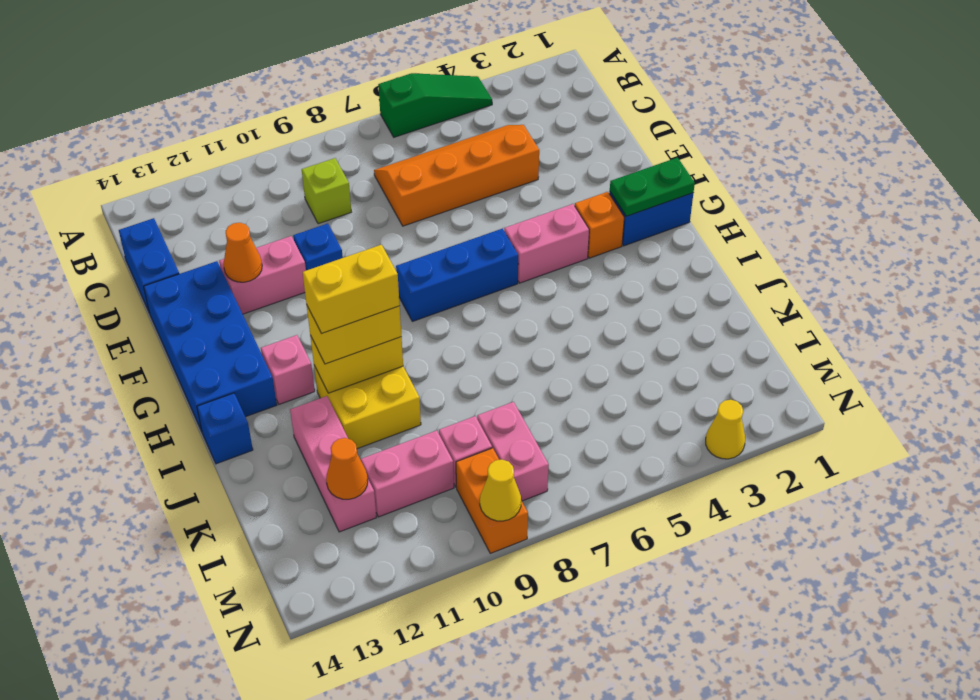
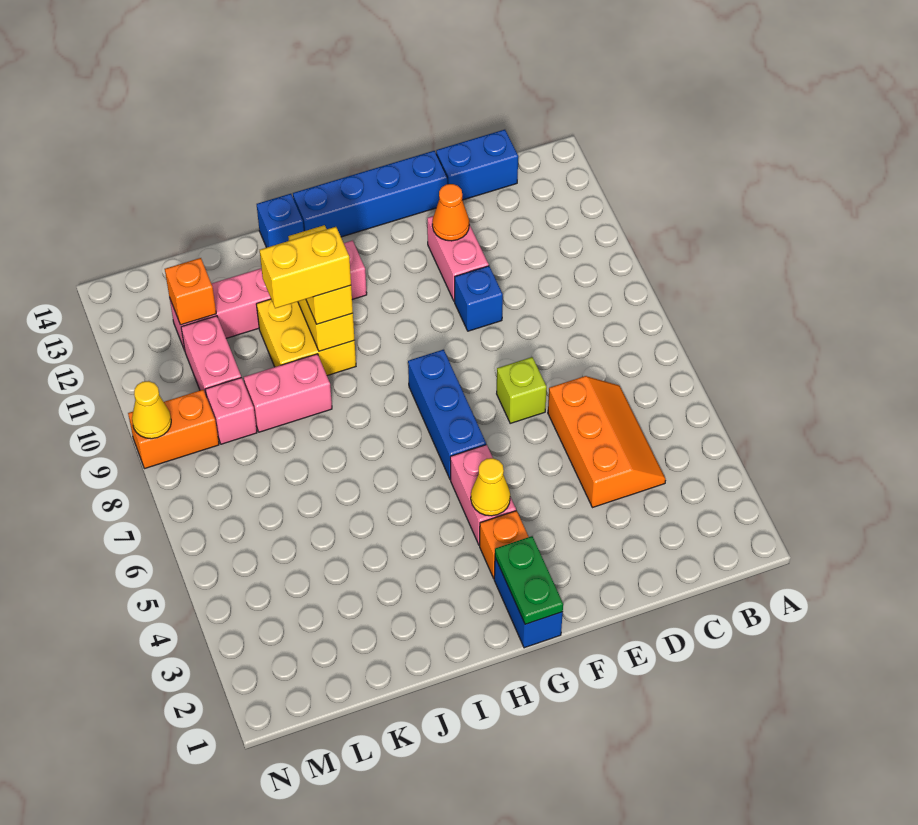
green 1x3 slope [378,73,492,137] -> none
orange 2x4 slope [374,125,539,226] -> orange 2x3 slope [548,376,666,508]
lime 1x1 brick [302,158,351,224] -> lime 1x1 brick moved to [497,357,547,423]
blue 2x4 brick [144,261,277,431] -> blue 1x4 brick [293,151,447,237]
yellow 1x2 brick [303,245,400,334] -> yellow 1x2 brick turned to [260,227,351,308]
pink 1x2 brick [477,402,549,501] -> pink 1x2 brick moved to [244,354,332,432]
orange 1x1 cone [326,438,368,499] -> orange 1x1 brick [165,258,216,325]
yellow 1x1 cone [706,400,745,459] -> yellow 1x1 cone moved to [471,458,510,516]

